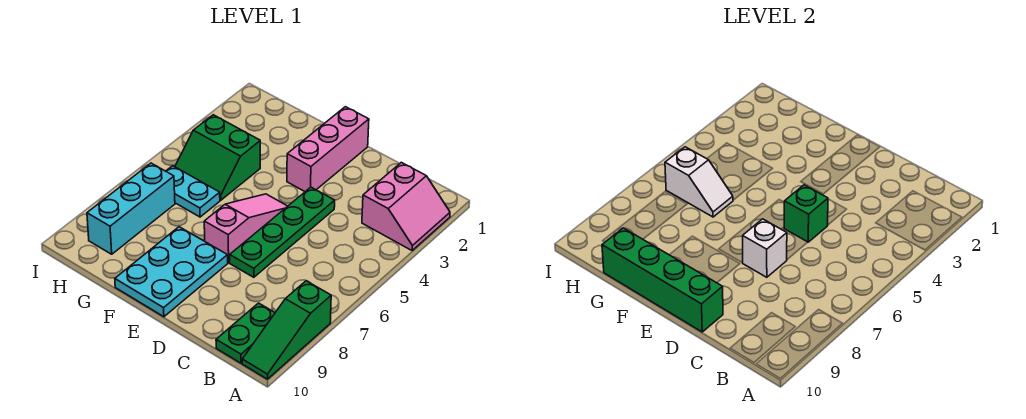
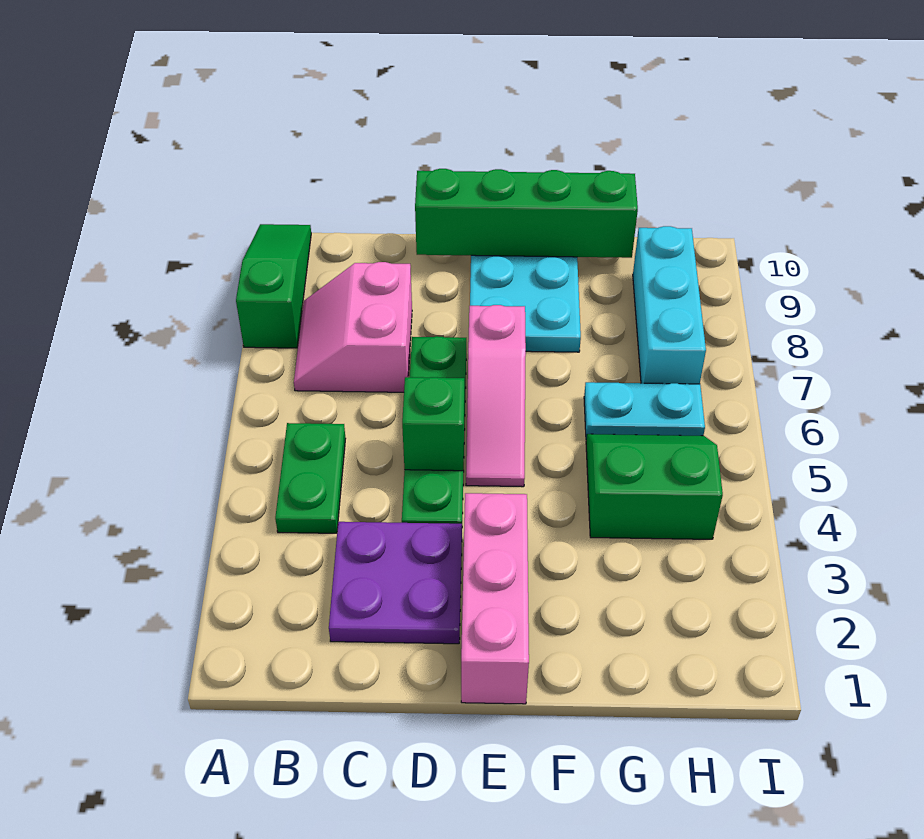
pink 2x2 slope [362,162,450,250] -> pink 2x2 slope moved to [294,262,412,392]
green 1x2 plate [216,303,275,363] -> green 1x2 plate moved to [275,423,346,533]
none -> purple 2x2 plate [329,522,462,644]
white 1x1 brick [742,219,787,277] -> none
white 1x2 slope [665,147,733,217] -> none

